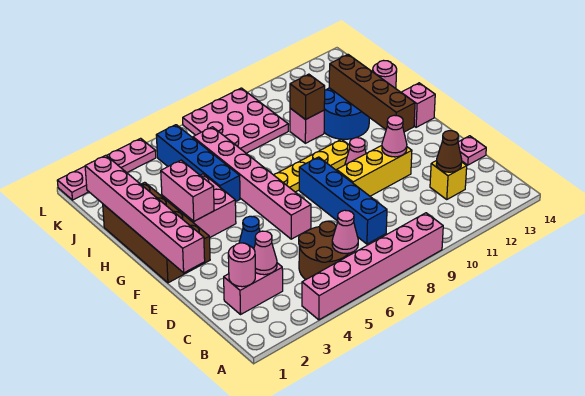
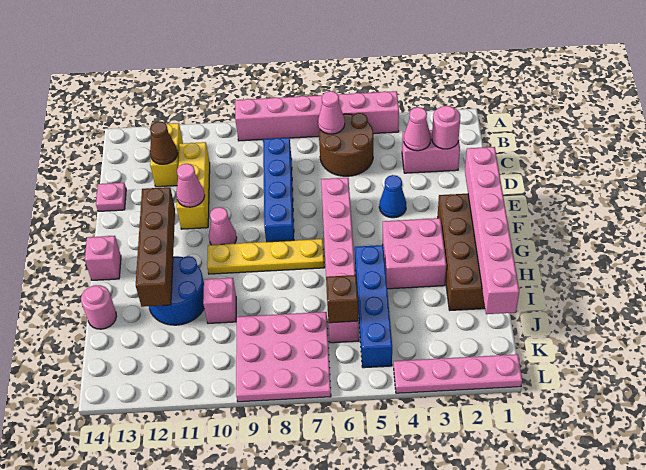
yellow 1x1 brick [430,160,467,199] -> yellow 1x2 brick [150,123,183,187]
yellow 1x3 brick [336,146,412,196] -> yellow 1x3 brick turned to [177,142,210,229]
pink 1x2 brick [161,160,214,221] -> none
brown 1x1 brick [290,74,325,120] -> brown 1x1 brick moved to [326,275,358,323]

